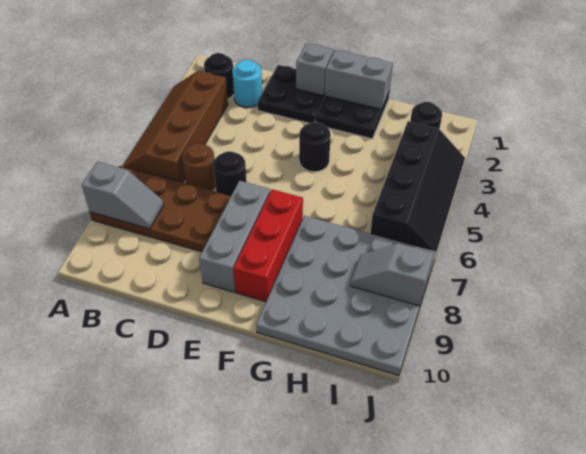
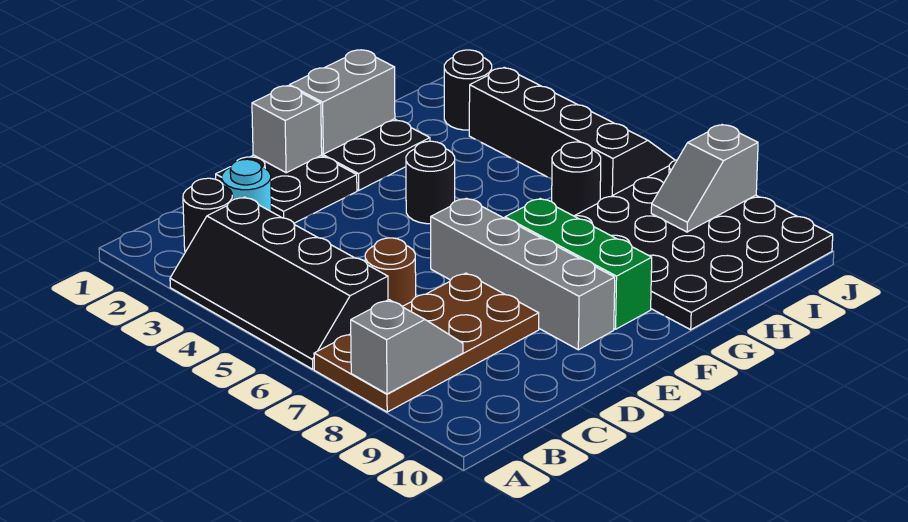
brown 2x4 slope [123,71,228,183] -> black 2x4 slope [170,197,388,369]
black 1x1 round brick [213,151,247,196] -> black 1x1 round brick moved to [552,142,601,216]
grey 1x3 brick [199,181,270,292] -> grey 1x4 brick [431,198,615,350]
red 1x3 brick [234,189,303,302] -> green 1x3 brick [505,199,652,329]
grey 4x4 plate [256,216,436,376] -> black 4x4 plate [575,160,833,330]

